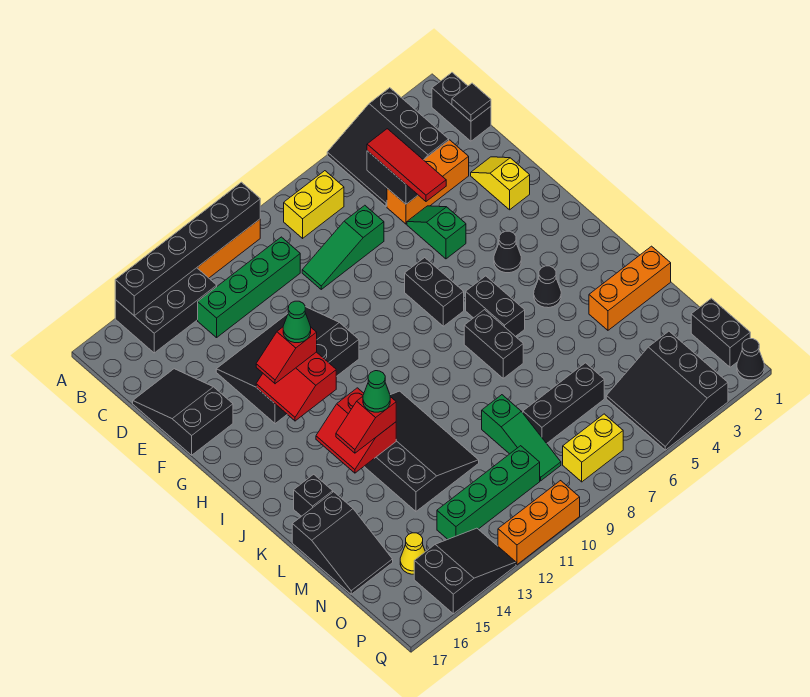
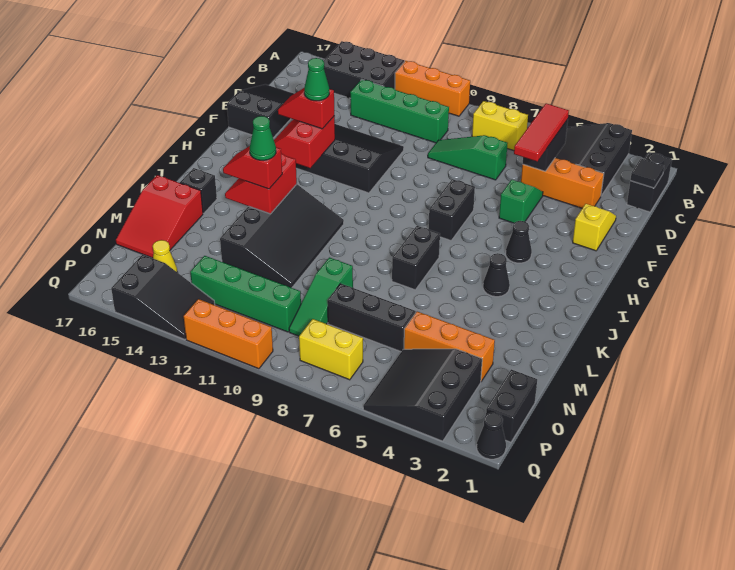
black 1x6 brick [115,182,260,315] -> none
black 1x2 brick [466,276,525,337] -> none
orange 1x3 brick [589,246,671,330] -> orange 1x3 brick moved to [404,312,495,381]
black 2x3 slope [292,492,393,594] -> red 2x3 slope [116,175,203,258]

